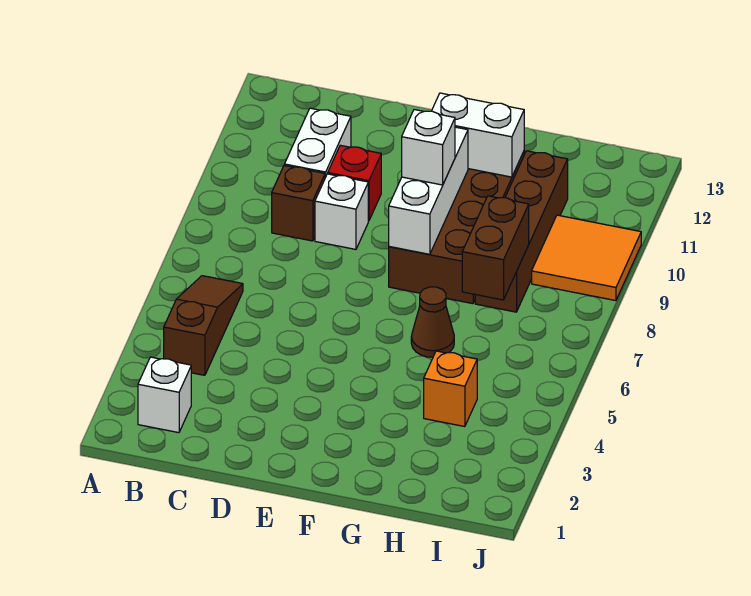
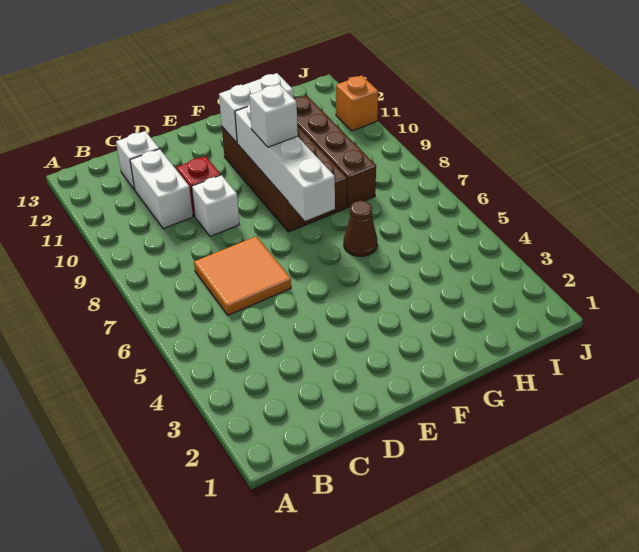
white 1x1 brick [138,357,191,433] -> white 1x1 brick moved to [116,131,159,189]
brown 1x3 slope [164,276,243,375] -> none
brown 1x1 brick [272,166,325,241] -> none
white 1x3 brick [389,127,468,254] -> white 1x4 brick [235,105,335,221]
orange 1x1 brick [424,351,477,427] -> orange 1x1 brick moved to [336,75,378,131]
brown 1x2 brick [462,196,529,300] -> none
orange 2x2 tile [532,215,641,301] -> orange 2x2 tile moved to [194,236,291,315]

